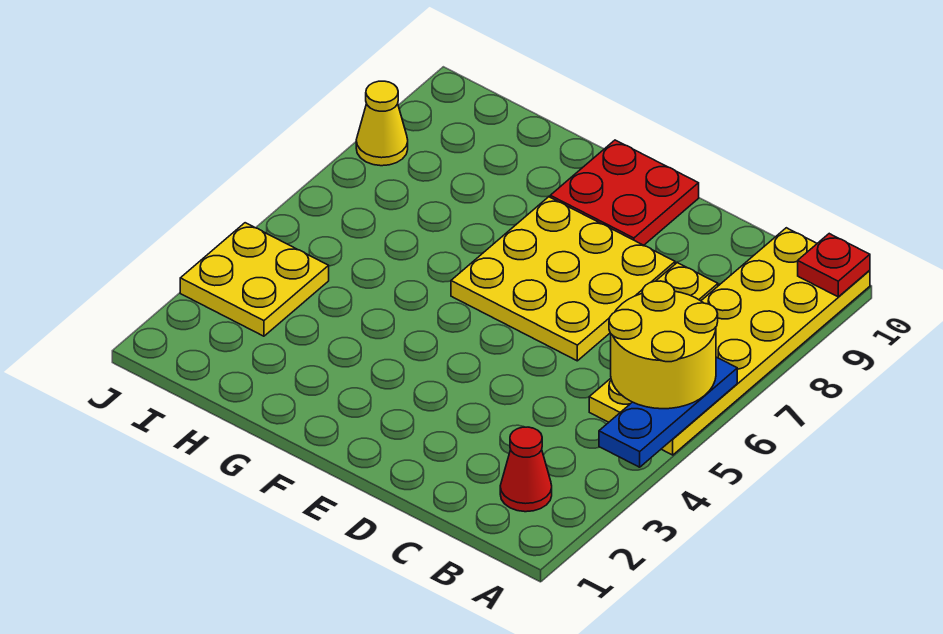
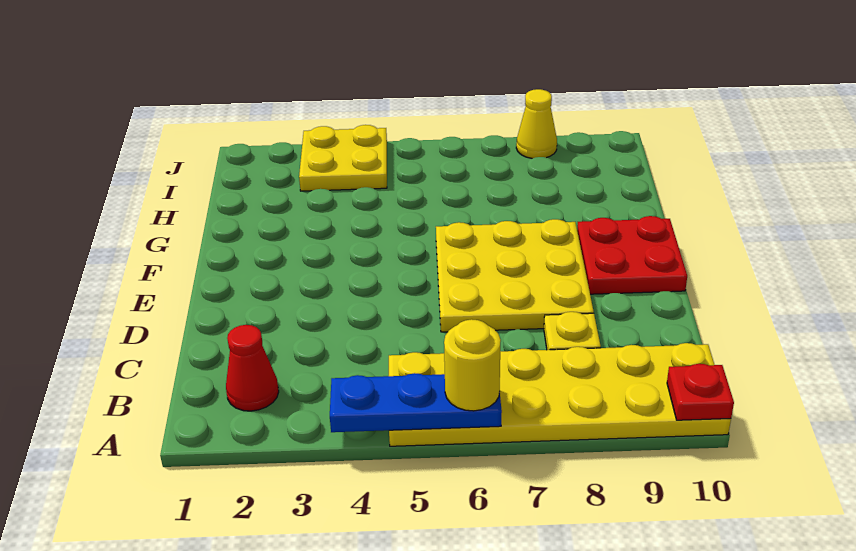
yellow 2x2 round brick [609,281,718,409] -> yellow 1x1 round brick [444,319,501,411]

